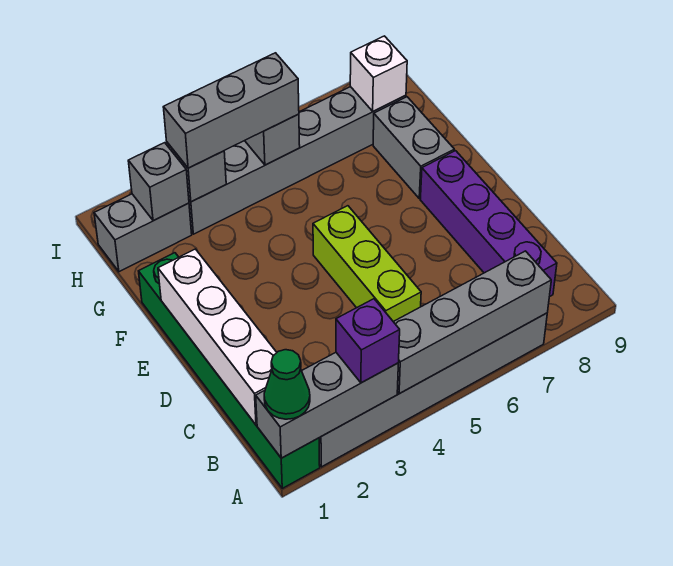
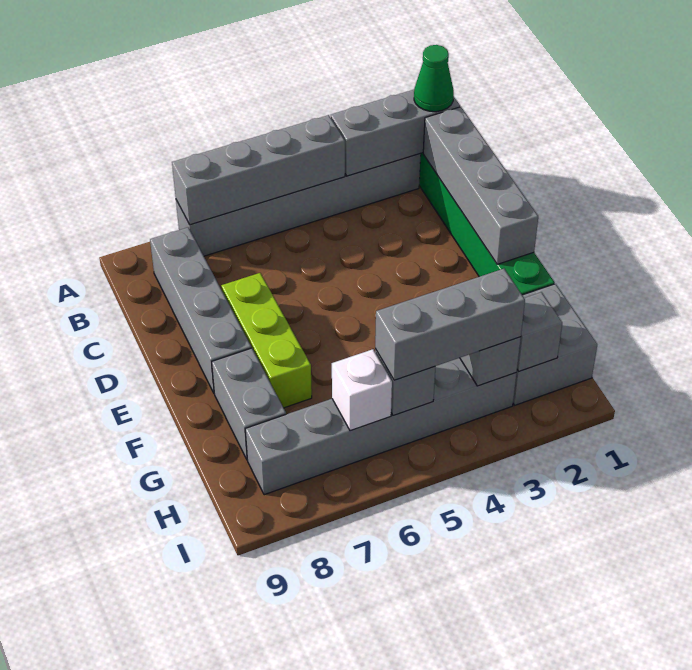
purple 1x1 brick [336,299,400,383] -> none
white 1x4 brick [158,249,277,425] -> grey 1x4 brick [423,107,538,264]
purple 1x4 brick [420,151,557,296] -> grey 1x4 brick [150,227,251,393]
lime 1x3 brick [313,206,421,322] -> lime 1x3 brick moved to [221,273,312,408]
grey 1x2 brick [94,194,192,272] -> grey 2x2 brick [513,284,597,405]
white 1x1 brick [350,36,407,111] -> white 1x1 brick moved to [332,349,392,431]

